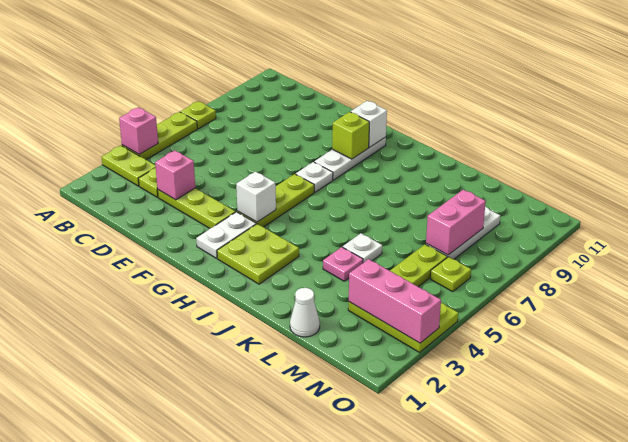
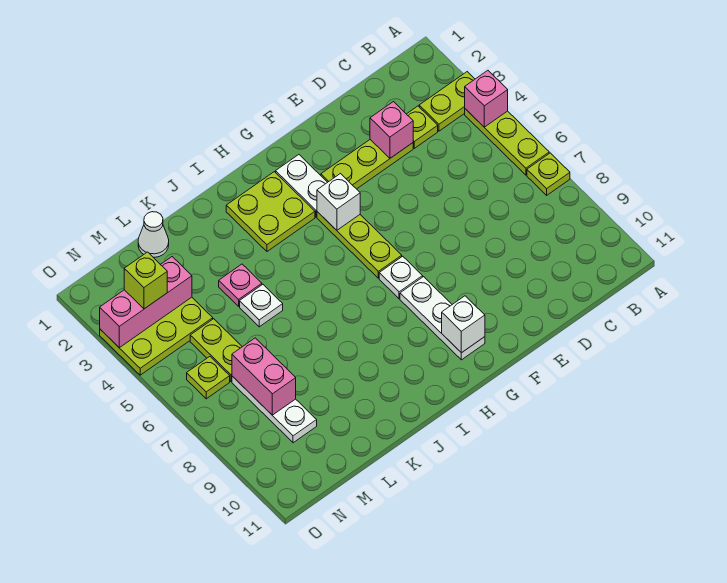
lime 1x1 brick [332,112,369,159] -> lime 1x1 brick moved to [124,252,167,309]

